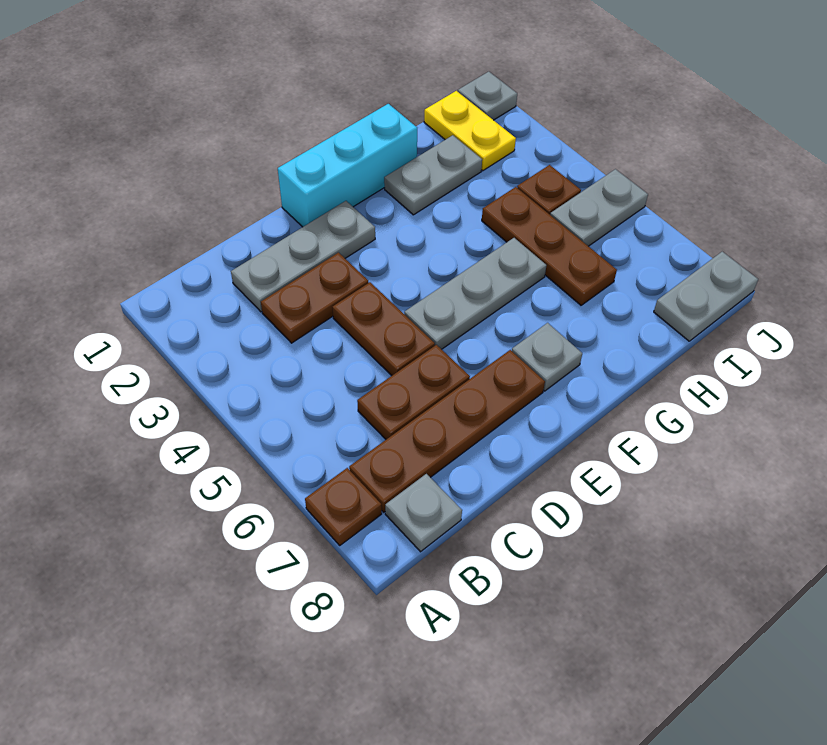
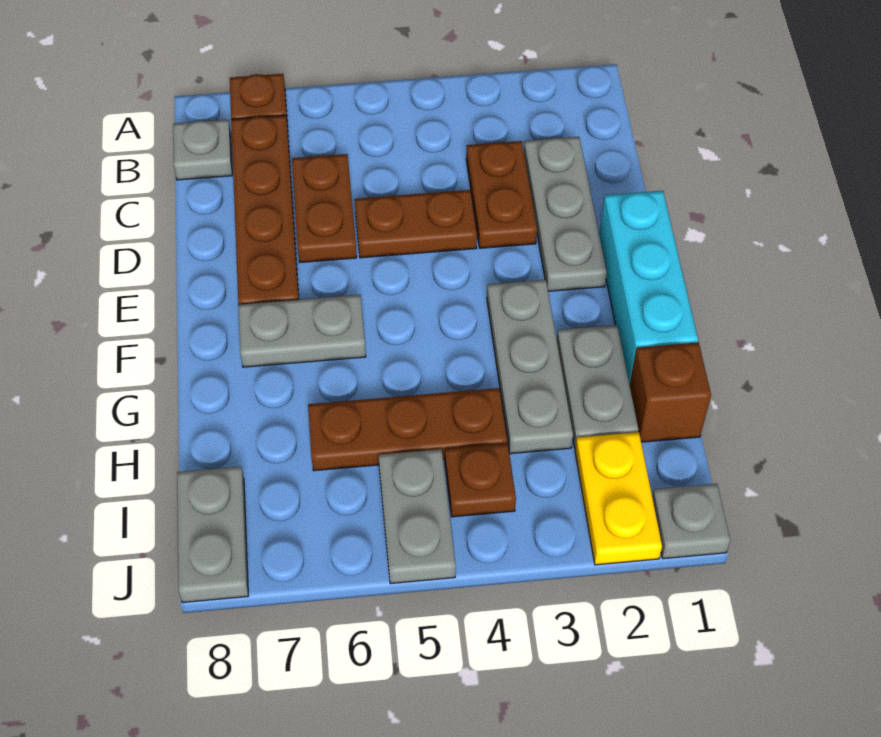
grey 1x3 plate [404,238,547,349] -> grey 1x3 plate moved to [487,280,573,454]
grey 1x1 plate [512,323,582,391] -> grey 1x2 plate [238,295,366,367]
none -> brown 1x1 brick [630,342,711,442]
yellow 1x2 plate [424,91,516,171] -> yellow 1x2 plate turned to [575,432,662,565]

